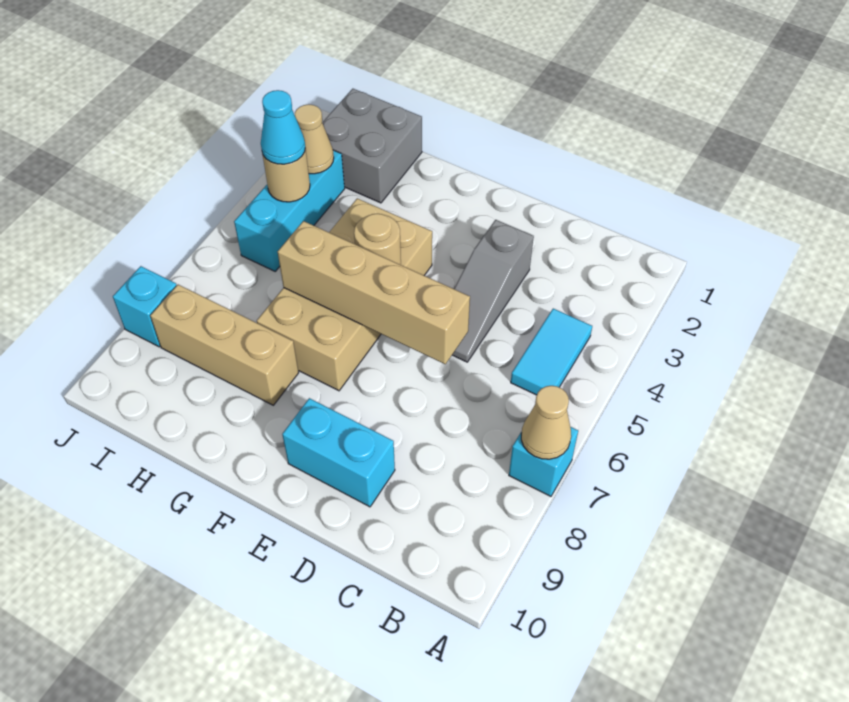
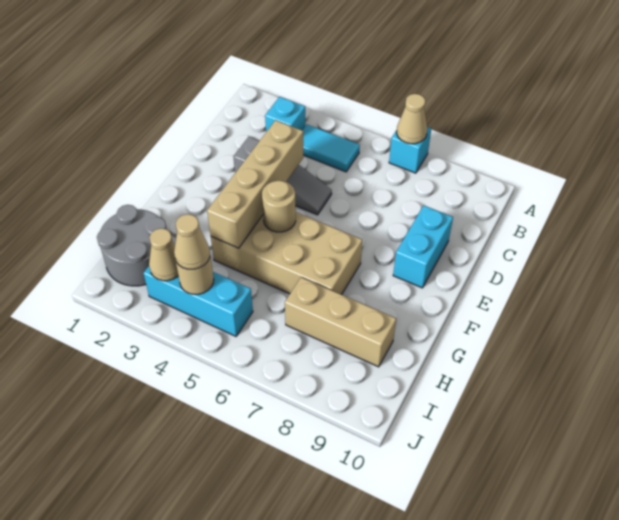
tan 1x4 brick [278,221,470,364] -> tan 1x4 brick moved to [207,120,303,248]
tan 1x3 brick [150,285,299,405] -> tan 1x3 brick turned to [285,277,396,367]
grey 2x2 brick [322,89,422,203] -> grey 2x2 round brick [97,205,167,286]
cyan 1x1 cone [261,90,305,164] -> tan 1x1 cone [174,214,210,269]
cyan 1x1 brick [113,266,177,347] -> cyan 1x1 brick moved to [265,97,305,132]

